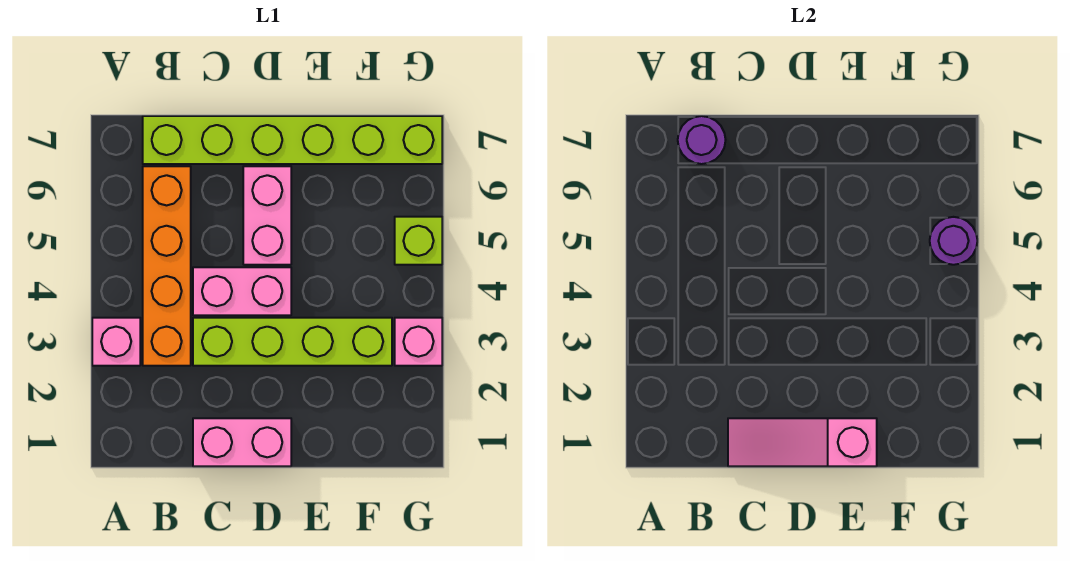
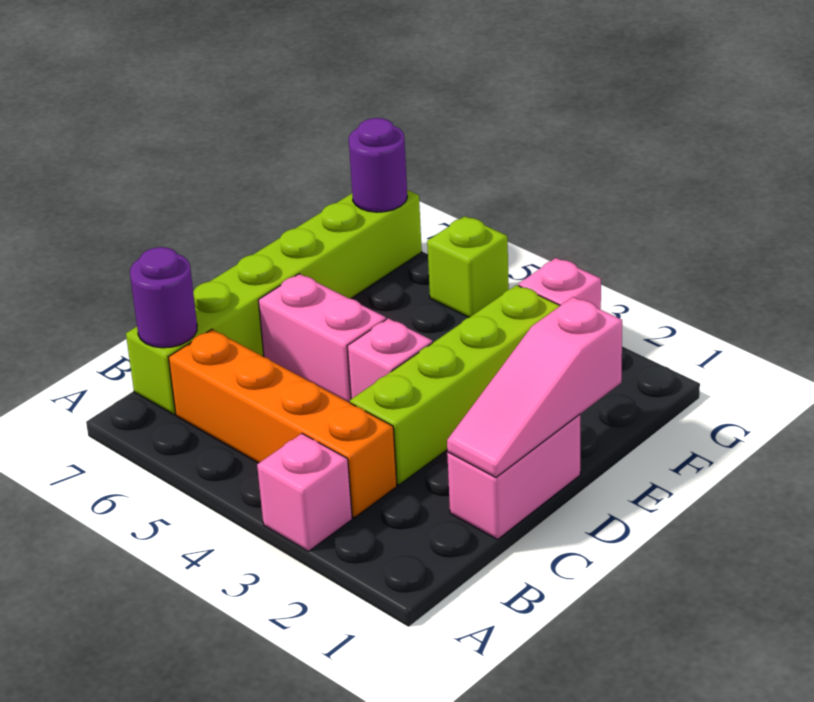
pink 1x2 brick [193,267,291,315] -> pink 1x1 brick [347,318,433,399]
purple 1x1 round brick [930,217,977,265] -> purple 1x1 round brick moved to [349,118,407,212]

